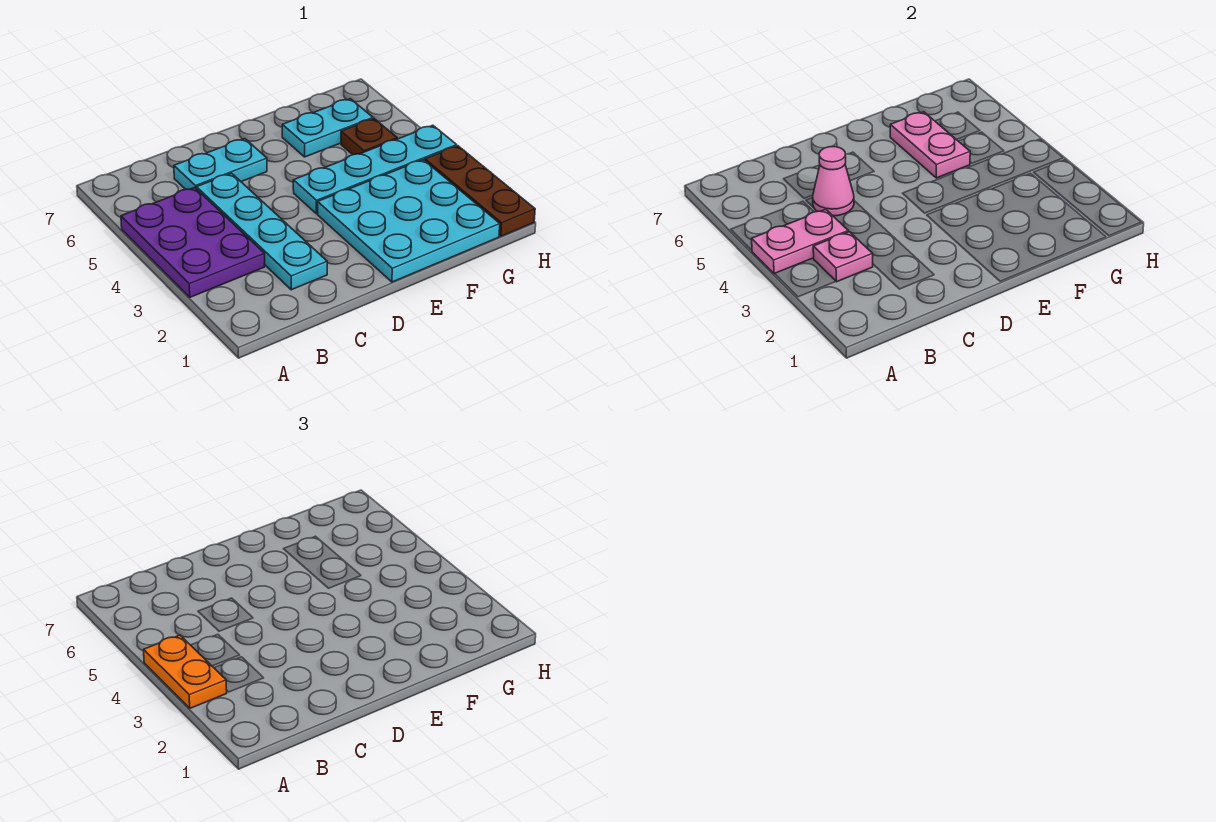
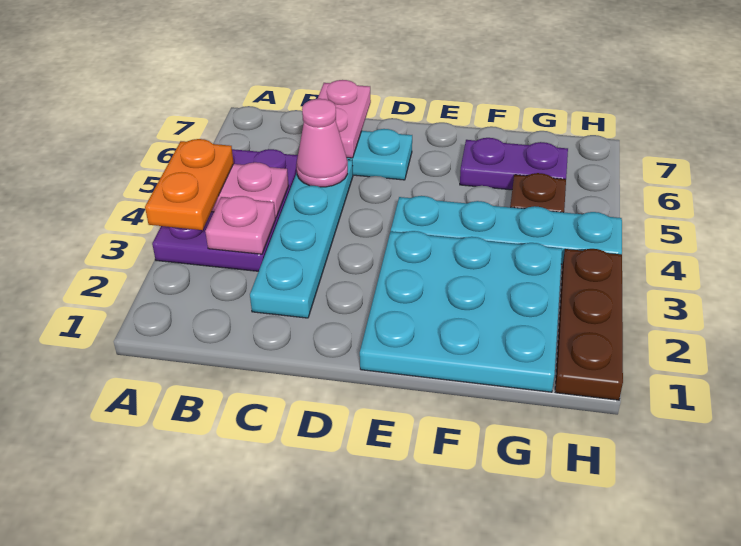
pink 1x2 plate [890,112,970,178] -> pink 1x2 plate moved to [318,80,371,158]
cyan 1x2 plate [282,99,373,157] -> purple 1x2 plate [460,138,568,190]

